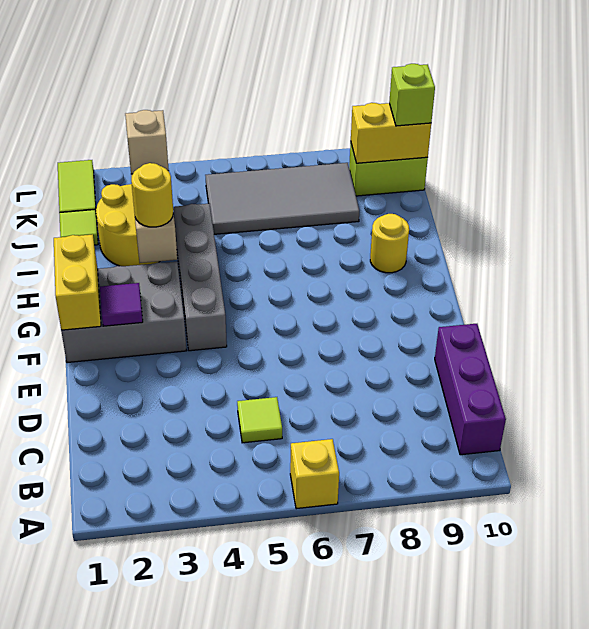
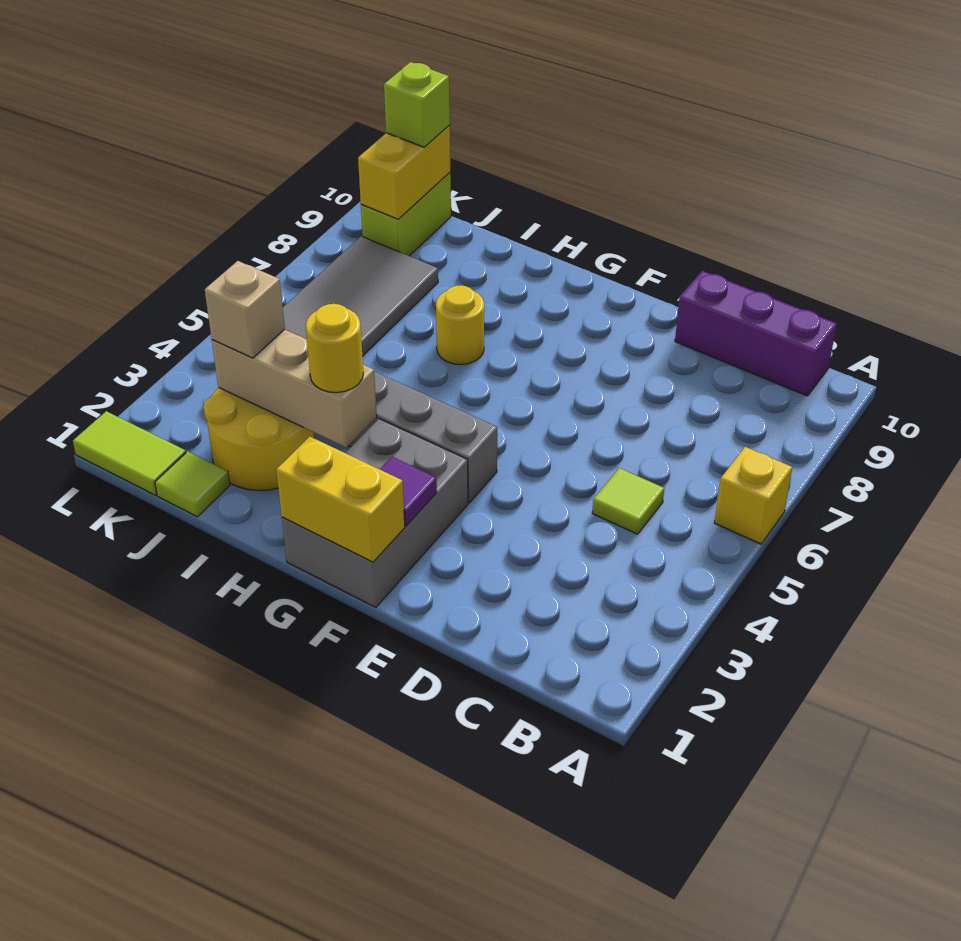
yellow 1x1 round brick [370,214,409,273] -> yellow 1x1 round brick moved to [436,285,484,365]

